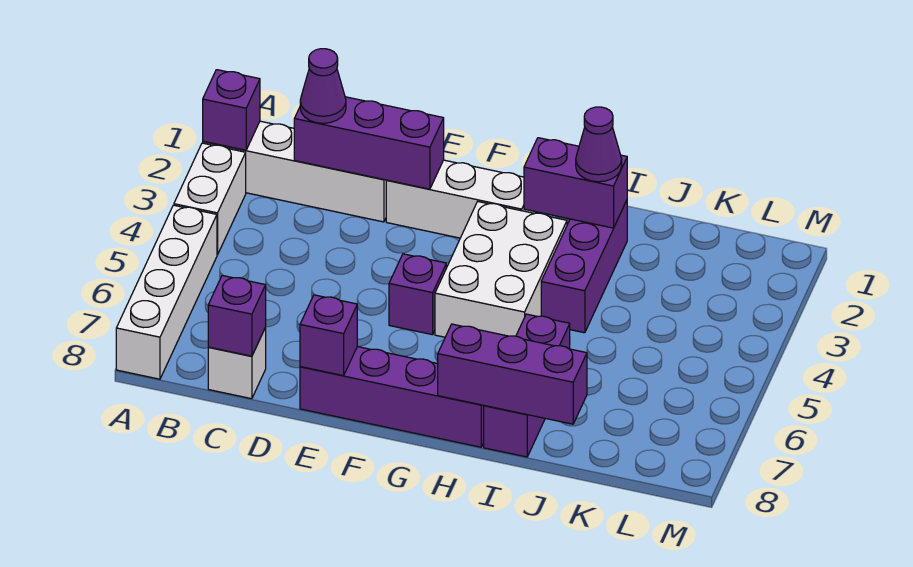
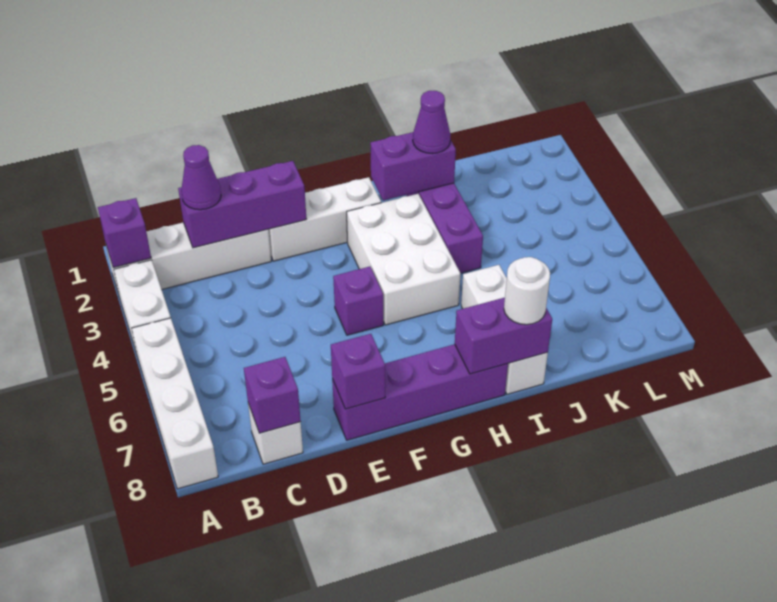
purple 1x3 brick [438,324,587,424] -> purple 1x2 brick [455,297,552,374]
purple 1x3 brick [484,314,570,457] -> white 1x3 brick [461,265,548,394]
none -> white 1x1 round brick [504,257,550,325]

